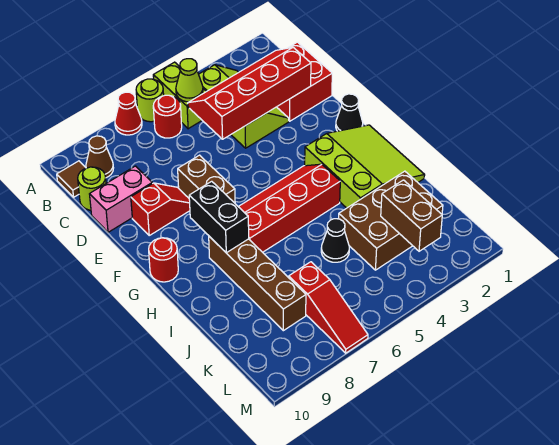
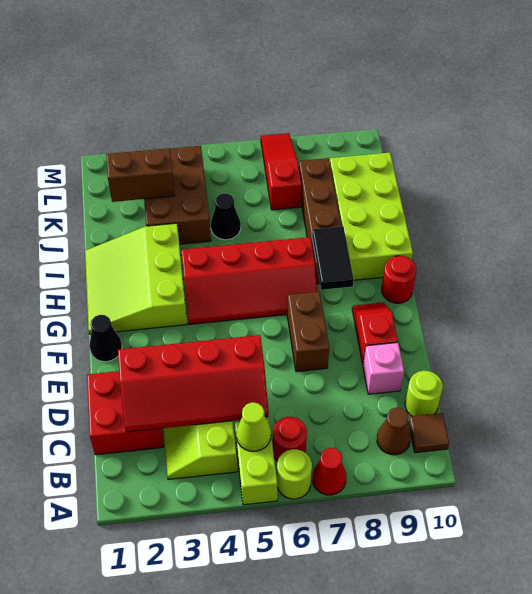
pink 1x2 brick [90,166,152,232] -> pink 1x1 brick [363,343,404,394]
red 1x2 slope [131,183,190,235] -> red 1x2 slope turned to [352,302,398,364]
black 1x2 brick [189,181,249,253] -> black 1x2 tile [312,226,354,290]
none -> lime 2x4 brick [330,153,413,280]
brown 2x3 brick [339,171,443,270] -> brown 2x3 brick turned to [144,146,211,244]
brown 1x2 brick [381,180,442,251] -> brown 1x2 brick turned to [106,148,175,202]

